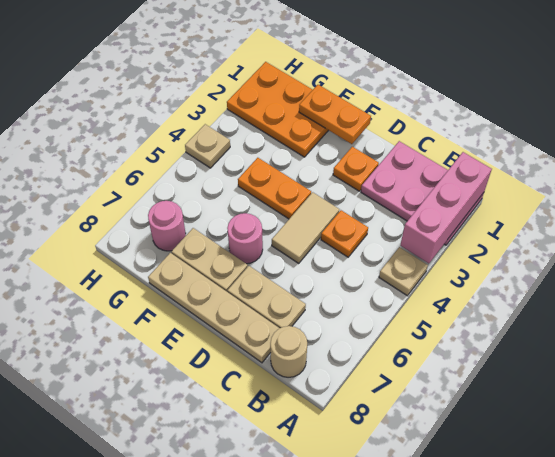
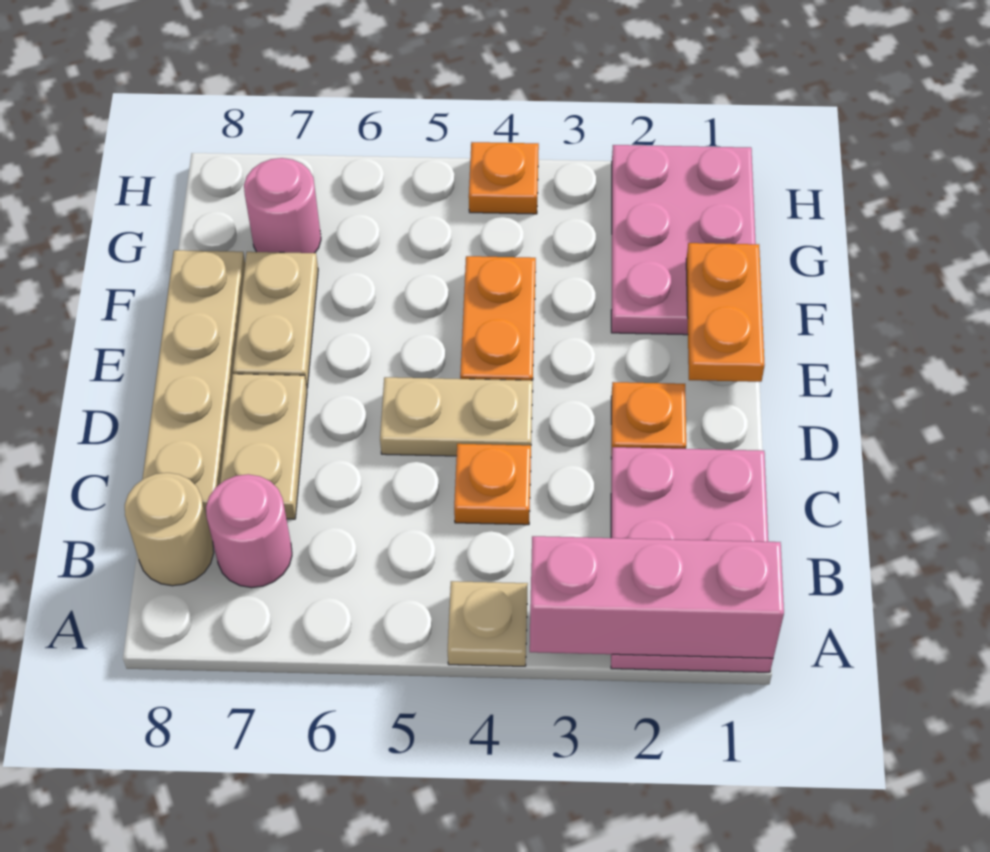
tan 1x2 tile [272,192,339,263] -> tan 1x2 plate [380,377,533,456]
pink 1x1 round brick [227,213,263,264] -> pink 1x1 round brick moved to [206,474,292,588]
orange 2x3 plate [227,62,328,157] -> pink 2x3 plate [611,145,756,335]
tan 1x1 plate [185,124,230,168] -> orange 1x1 plate [469,142,539,214]

